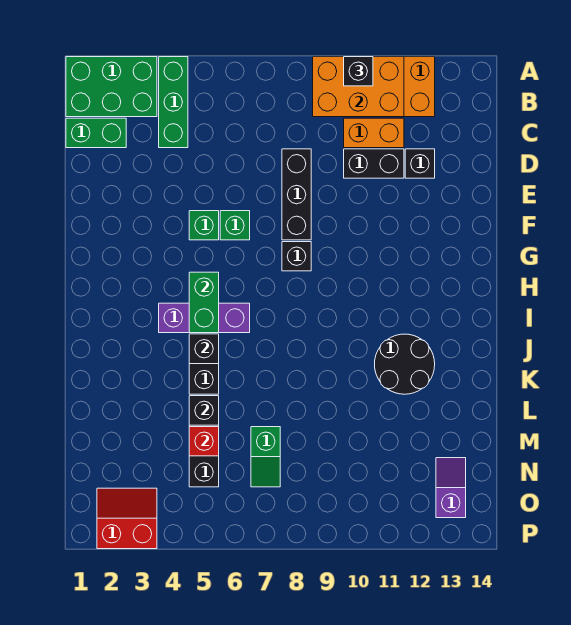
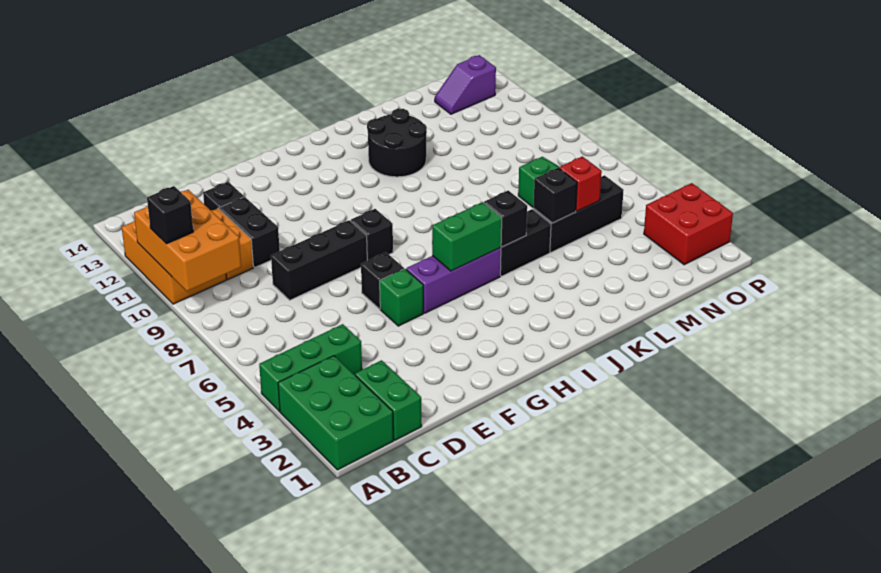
green 1x1 brick [220,211,250,240] -> black 1x1 brick [361,252,404,309]
purple 1x3 brick [159,303,250,333] -> purple 1x3 brick turned to [406,248,501,313]
red 2x2 slope [97,488,157,549] -> red 2x2 brick [644,183,733,265]

